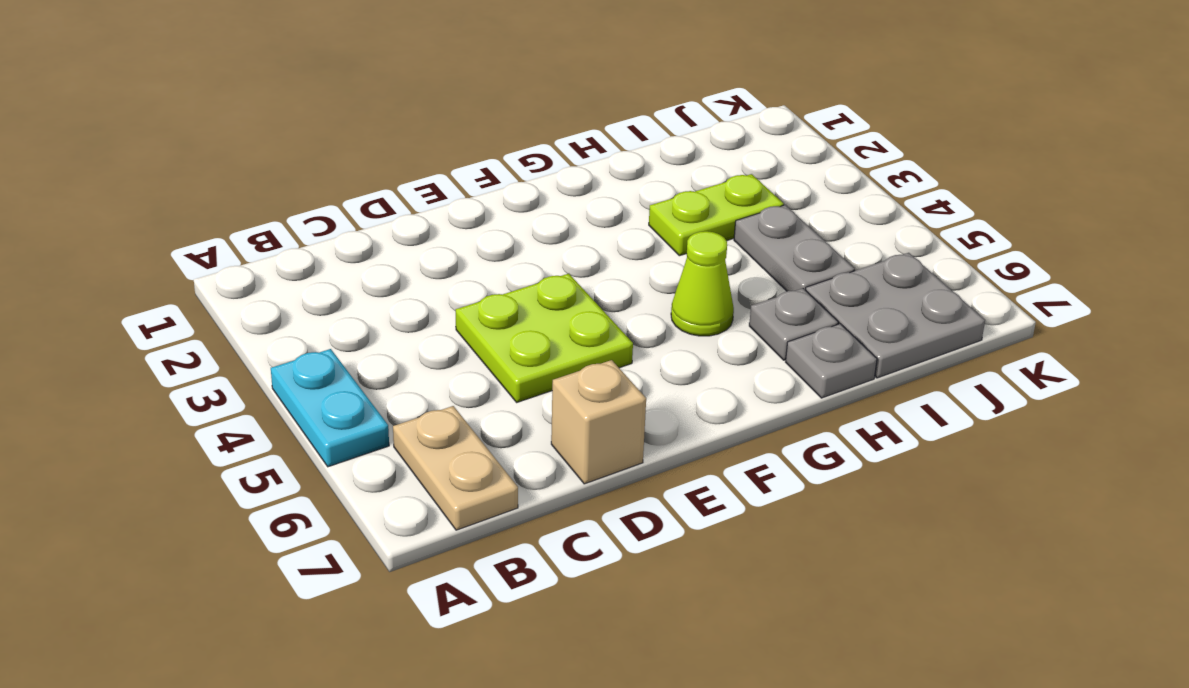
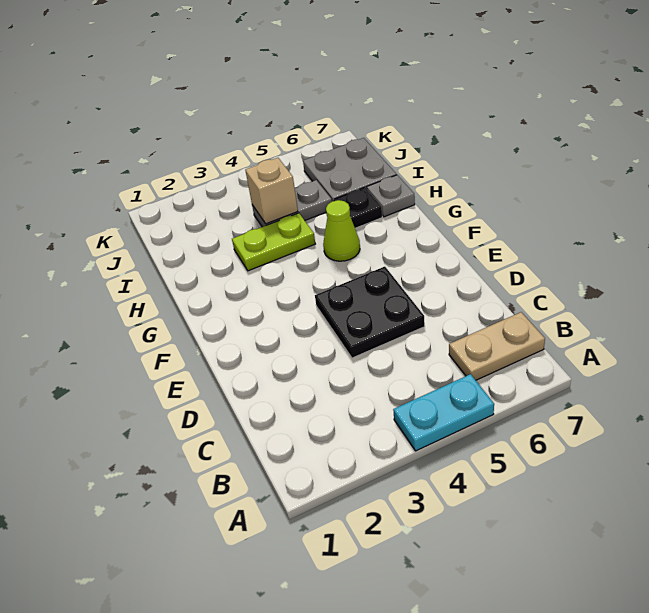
lime 2x2 plate [456,274,633,402] -> black 2x2 plate [315,267,425,358]
tan 1x1 brick [551,360,646,484] -> tan 1x1 brick moved to [245,158,298,224]
lime 1x2 plate [649,174,784,256] -> lime 1x2 plate turned to [232,213,315,271]
grey 1x1 plate [749,288,838,360] -> black 1x1 plate [334,187,382,228]

